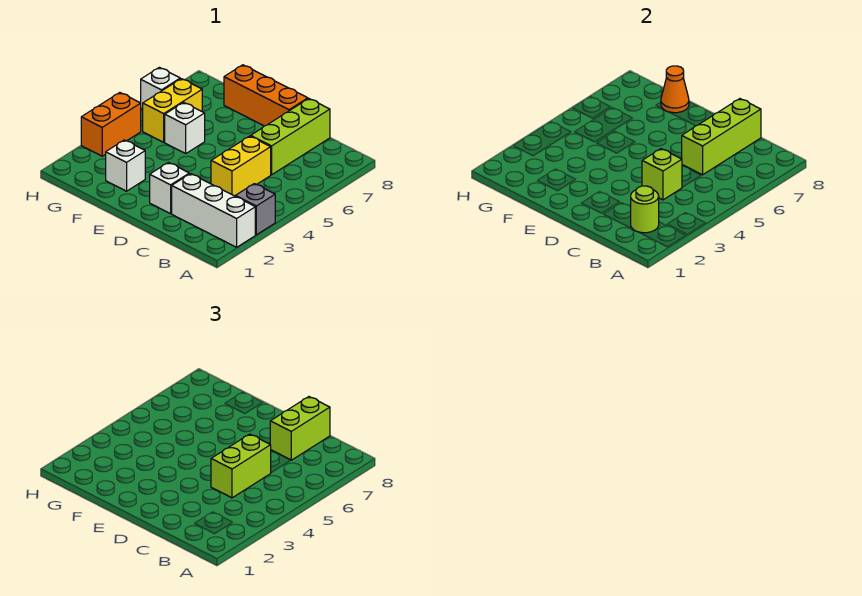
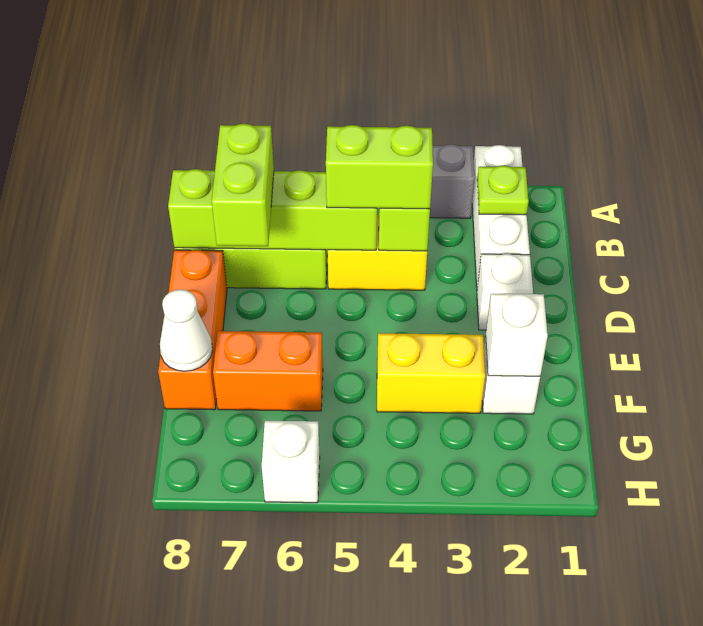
lime 1x1 round brick [631,186,659,233] -> lime 1x1 plate [477,166,529,215]
lime 1x3 brick [682,99,761,175] -> lime 1x4 brick [168,169,377,250]
lime 1x2 brick [270,397,330,460] -> lime 1x2 brick turned to [212,124,274,246]
white 1x1 brick [165,102,205,153] -> white 1x1 brick moved to [486,294,548,376]
orange 1x1 cone [661,66,689,113] -> white 1x1 cone [160,289,212,371]
yellow 1x2 brick [143,79,202,142] -> yellow 1x2 brick moved to [377,333,485,413]
orange 1x2 brick [81,93,141,156] -> orange 1x2 brick moved to [213,331,323,411]

